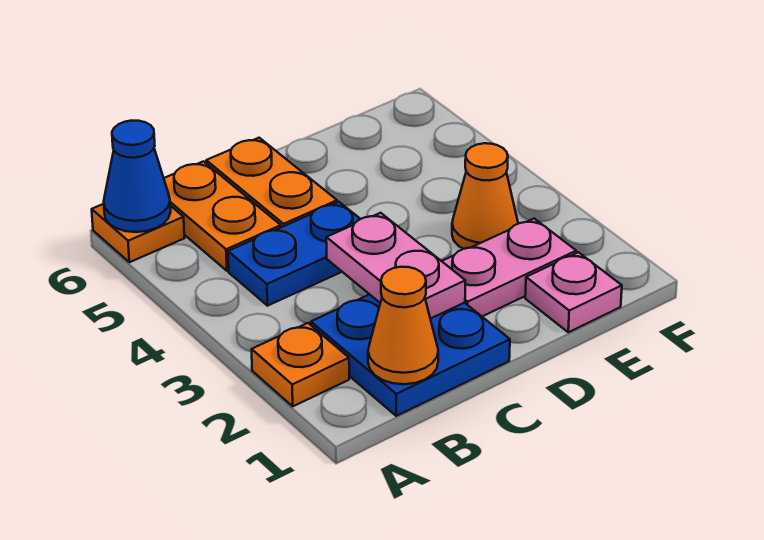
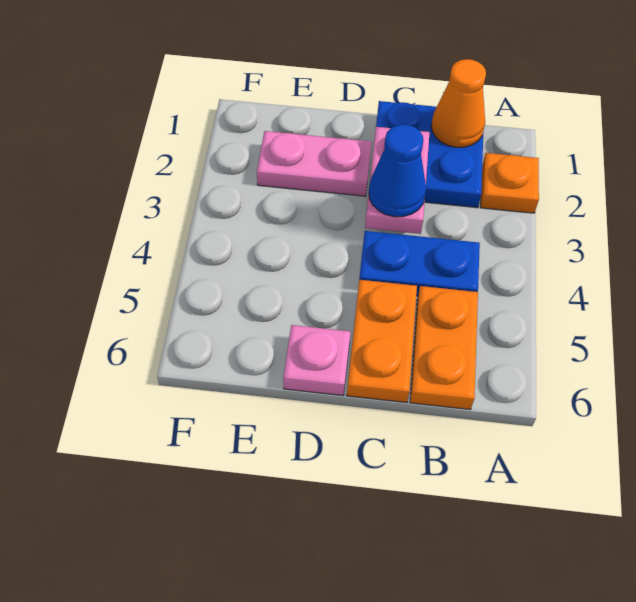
orange 1x1 plate [92,204,185,262] -> none
blue 1x1 cone [104,121,171,232] -> blue 1x1 cone moved to [369,124,426,217]
pink 1x1 plate [525,252,622,332] -> pink 1x1 plate moved to [283,325,350,395]
orange 1x1 cone [452,143,518,249] -> none

